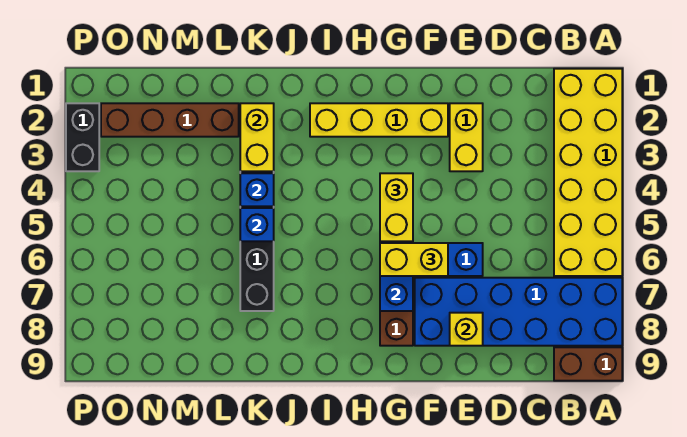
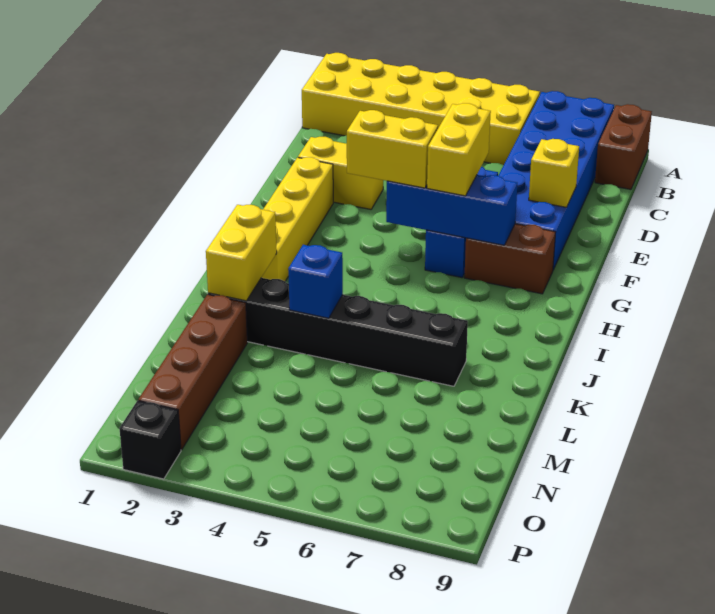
yellow 1x2 brick [240,103,274,171] -> yellow 1x2 brick turned to [206,205,277,301]
blue 1x1 brick [240,208,274,241] -> none
black 1x2 brick [66,103,99,171] -> black 1x1 brick [119,401,181,479]

